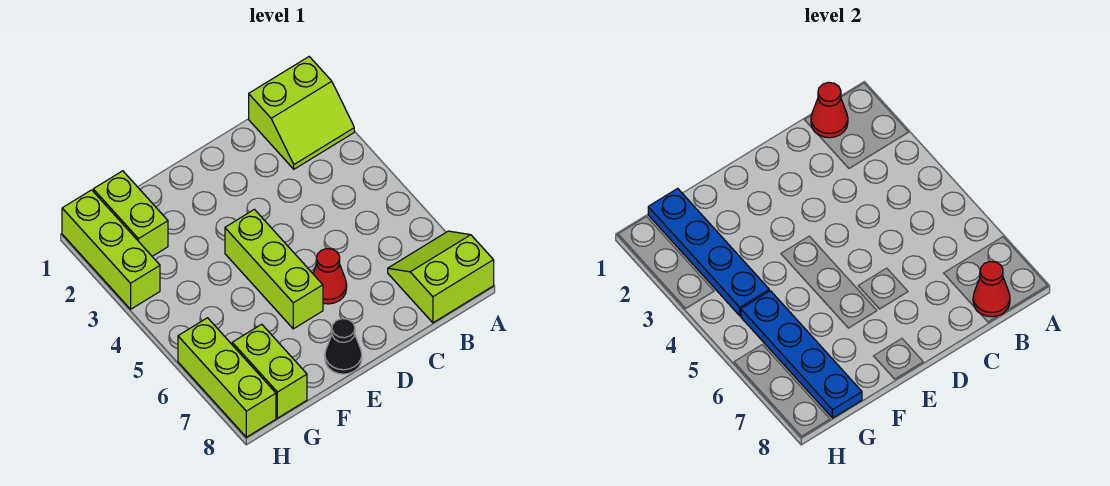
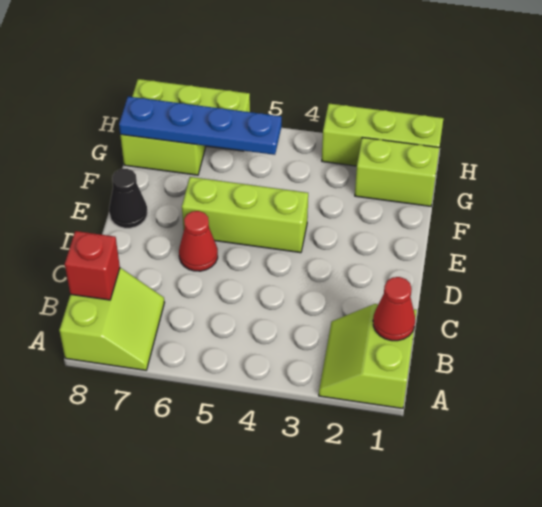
red 1x1 cone [973,261,1010,317] -> red 1x1 brick [65,231,120,300]
blue 1x4 plate [648,189,769,316] -> none

